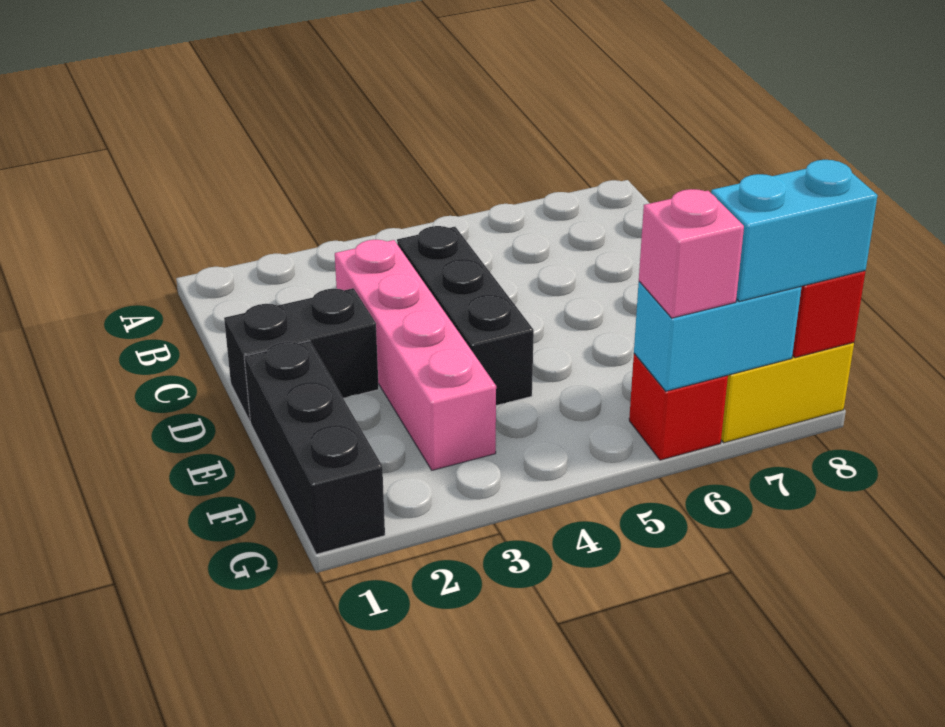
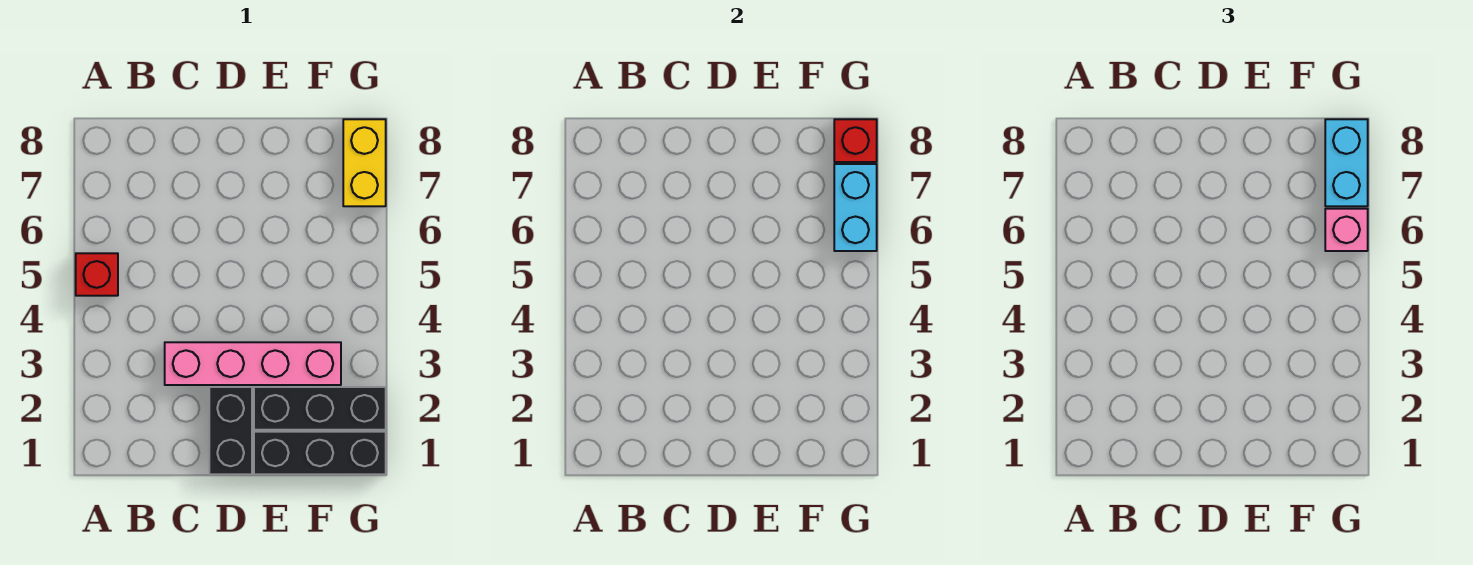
black 1x3 brick [397,226,534,405] -> black 1x3 brick moved to [254,387,386,430]
red 1x1 brick [629,354,728,460] -> red 1x1 brick moved to [76,253,118,296]

